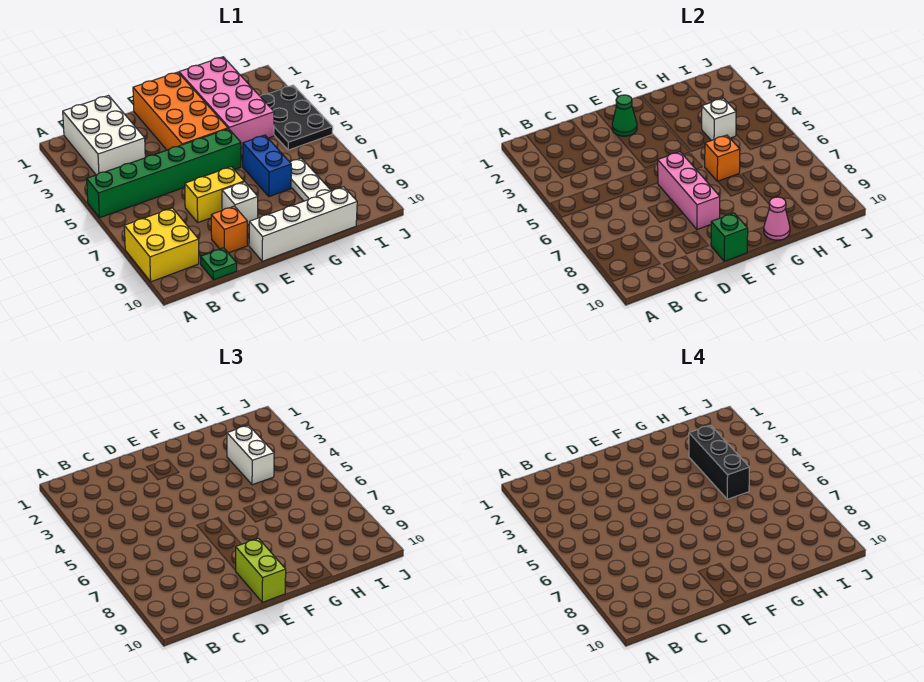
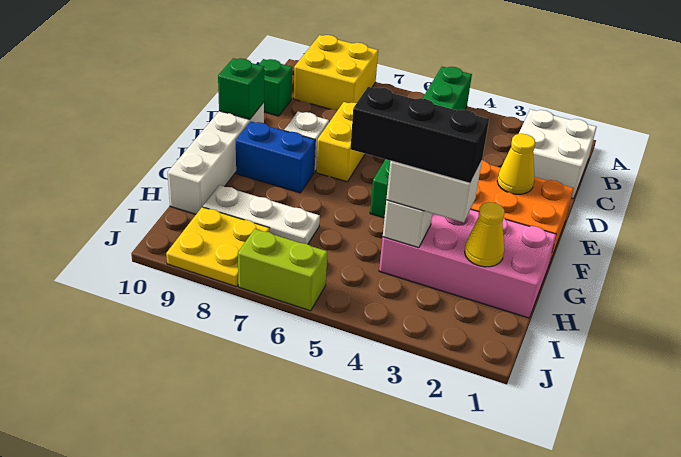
white 2x3 brick [63,96,145,175] -> white 2x2 brick [519,109,596,199]
green 1x1 plate [201,248,237,280] -> green 1x1 brick [259,59,292,116]
orange 1x1 brick [211,206,247,253] -> none
green 1x1 cone [612,95,637,136] -> yellow 1x1 cone [497,134,535,194]
pink 1x3 brick [657,152,720,229] -> none
lime 1x2 brick [236,538,286,602] -> lime 1x2 brick moved to [238,229,327,311]
blue 1x2 brick [243,135,291,197] -> blue 1x2 brick moved to [236,122,315,193]
orange 1x1 brick [705,135,740,181] -> none
pink 1x1 cone [764,197,790,240] -> none
none -> yellow 1x1 cone [465,202,504,267]
black 2x3 plate [260,85,333,150] -> none
none -> yellow 2x2 plate [166,207,269,287]

